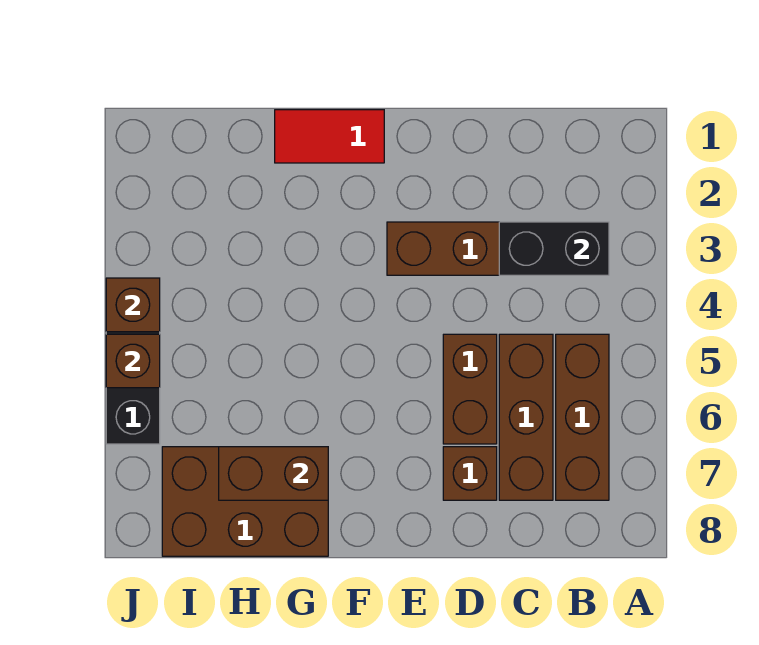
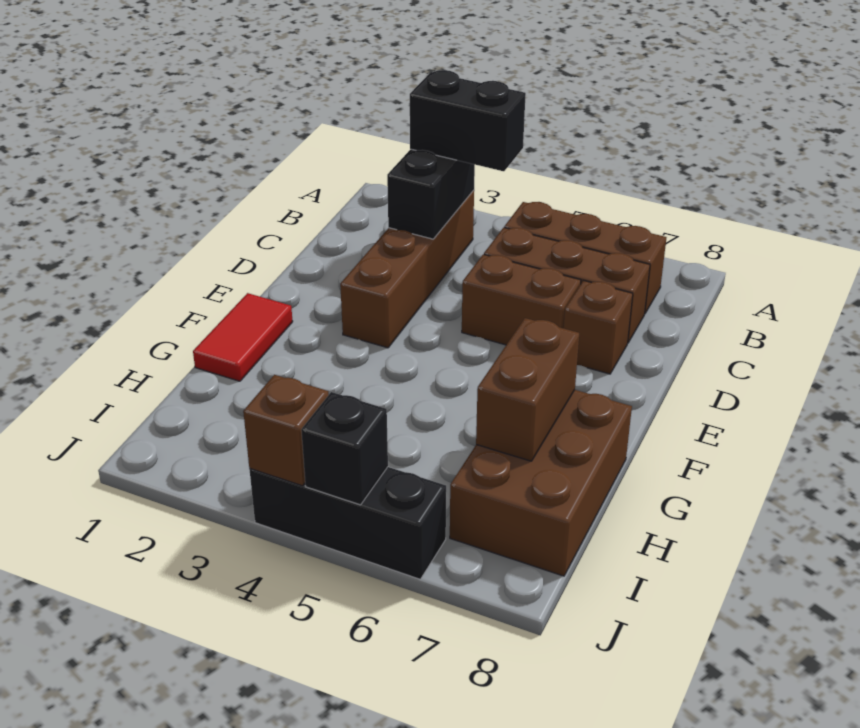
none -> black 1x2 brick [410,70,526,171]
brown 1x1 brick [106,334,160,388] -> black 1x1 brick [301,392,388,505]

